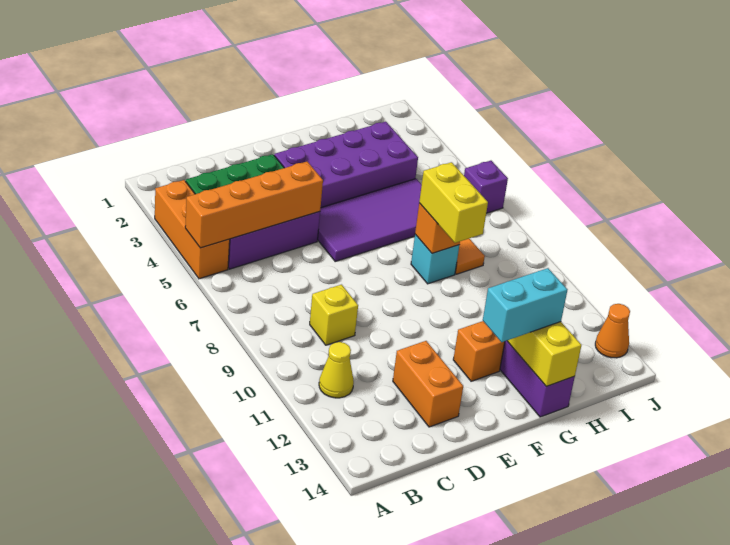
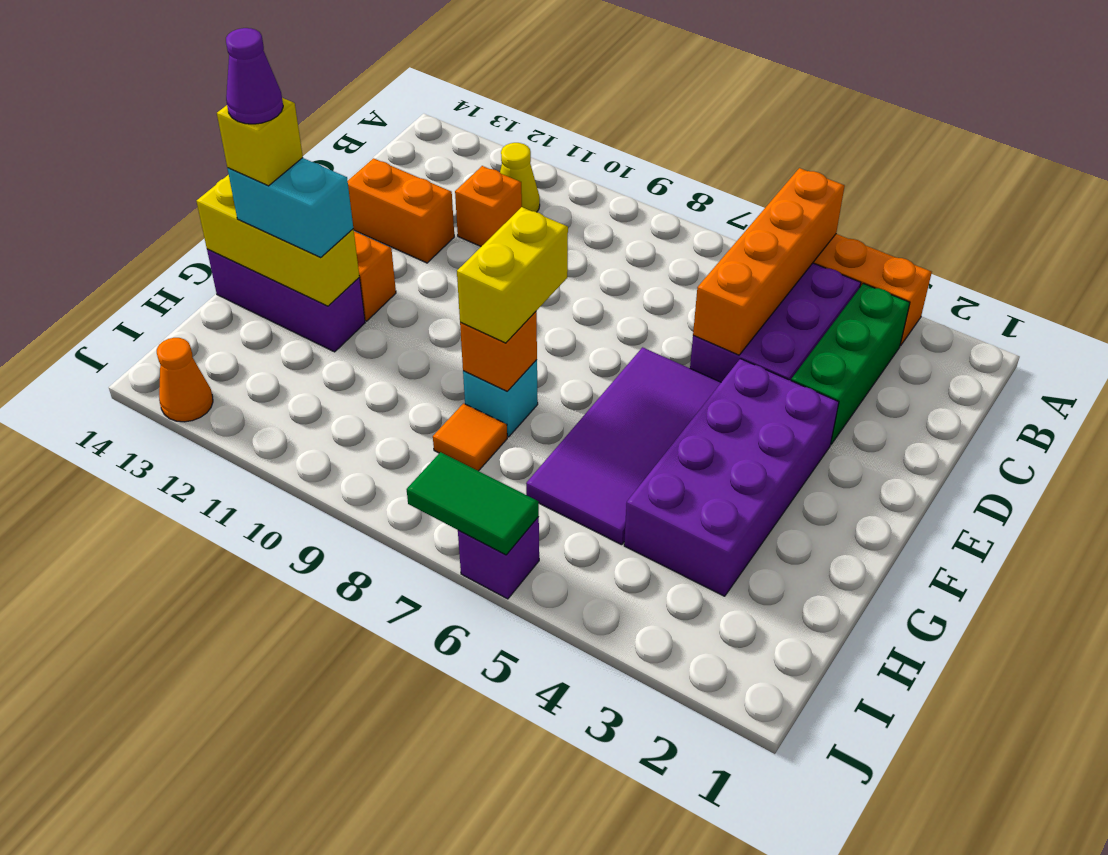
yellow 1x1 brick [310,285,358,345] -> yellow 1x1 brick moved to [217,98,303,186]
none -> orange 1x1 brick [455,166,522,246]
cyan 1x2 brick [483,268,567,342] -> cyan 1x2 brick turned to [227,158,353,257]
yellow 1x2 brick [419,162,488,243] -> yellow 1x2 brick turned to [457,207,568,343]
none -> purple 1x1 cone [226,28,283,124]
none -> green 1x2 tile [407,452,539,555]

